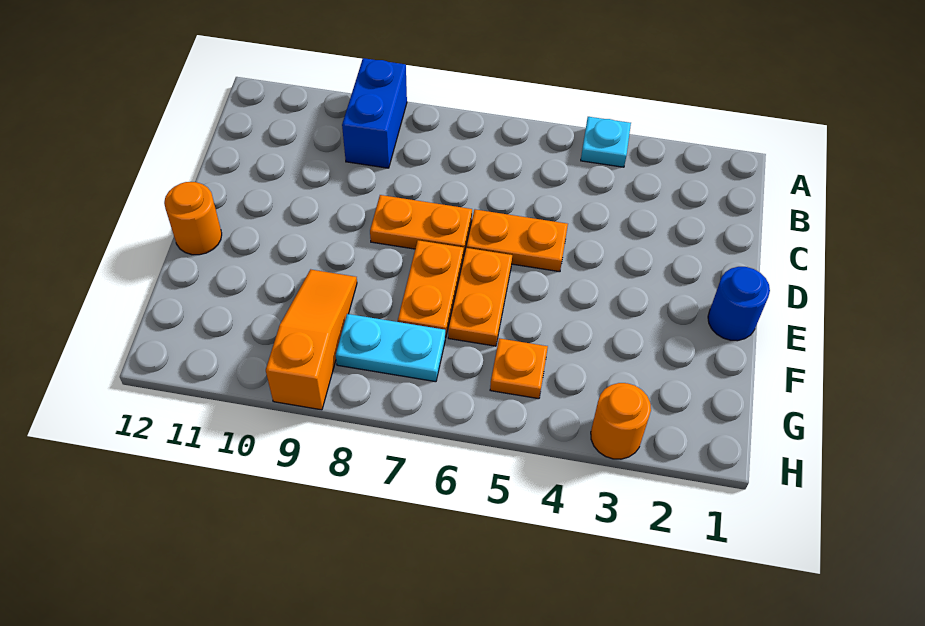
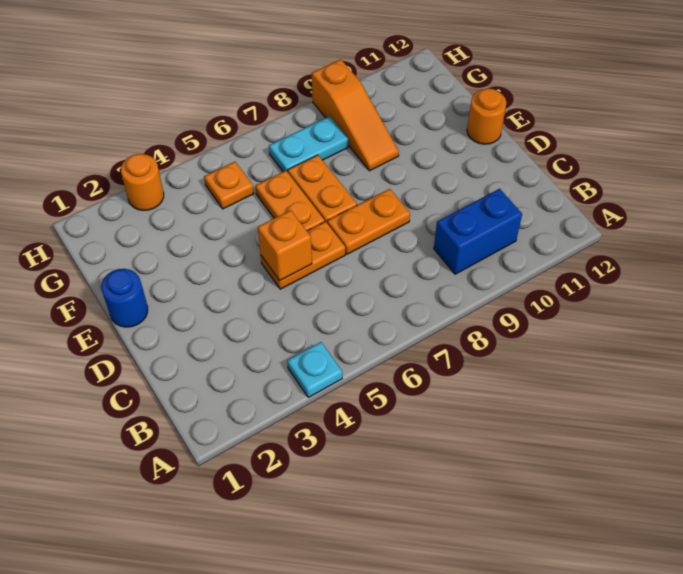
blue 1x2 brick [342,58,407,168] -> blue 1x2 brick turned to [434,189,522,274]
none -> orange 1x1 brick [258,210,312,281]

